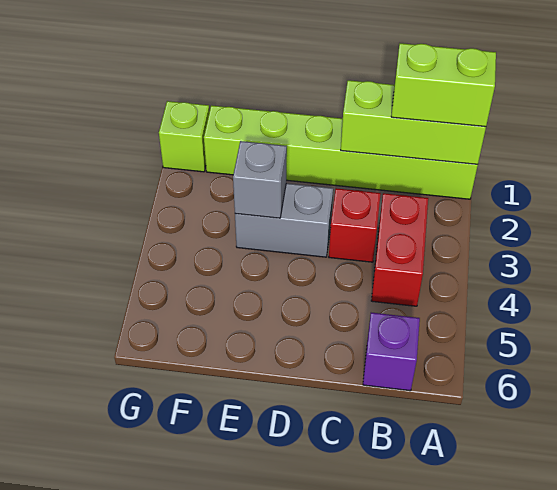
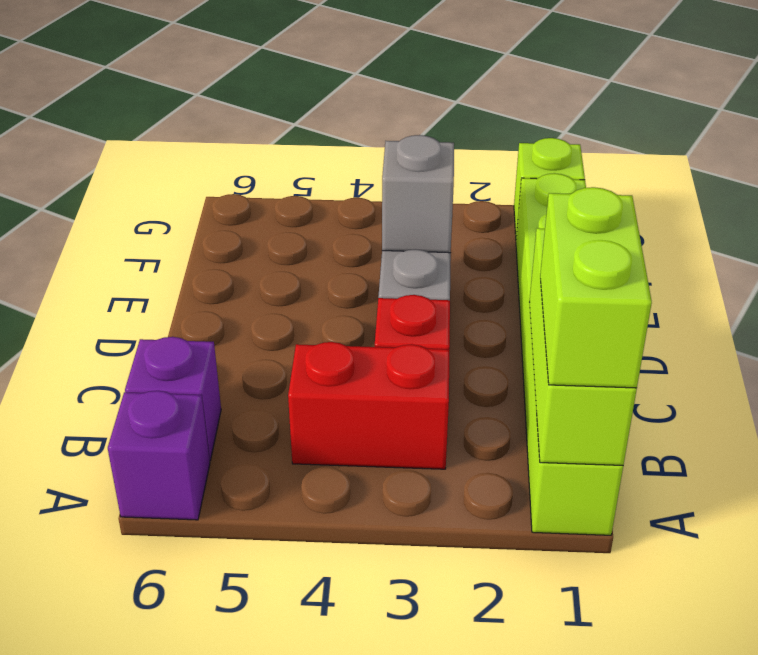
none -> purple 1x1 brick [108,391,210,520]

